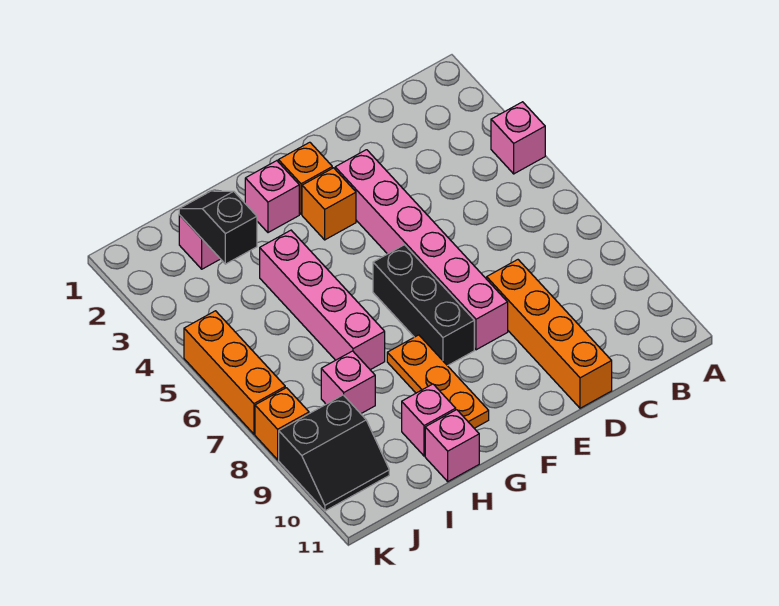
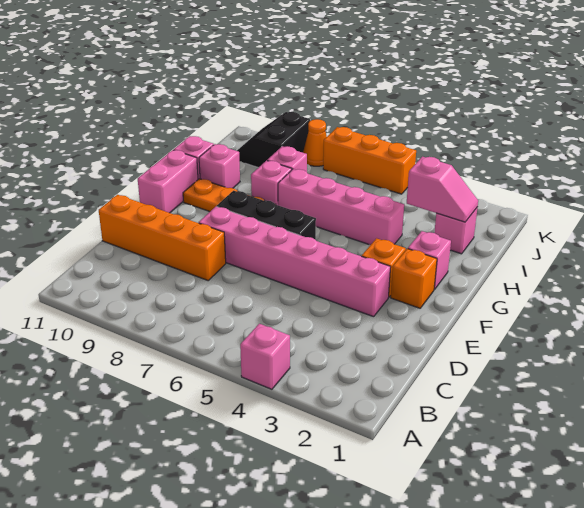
none -> pink 1x2 brick [138,150,198,213]
none -> pink 1x1 brick [251,161,292,205]
black 1x2 slope [179,191,257,264] -> pink 1x2 slope [407,157,478,222]
orange 1x1 brick [255,388,309,460] -> orange 1x1 cone [303,119,327,166]

